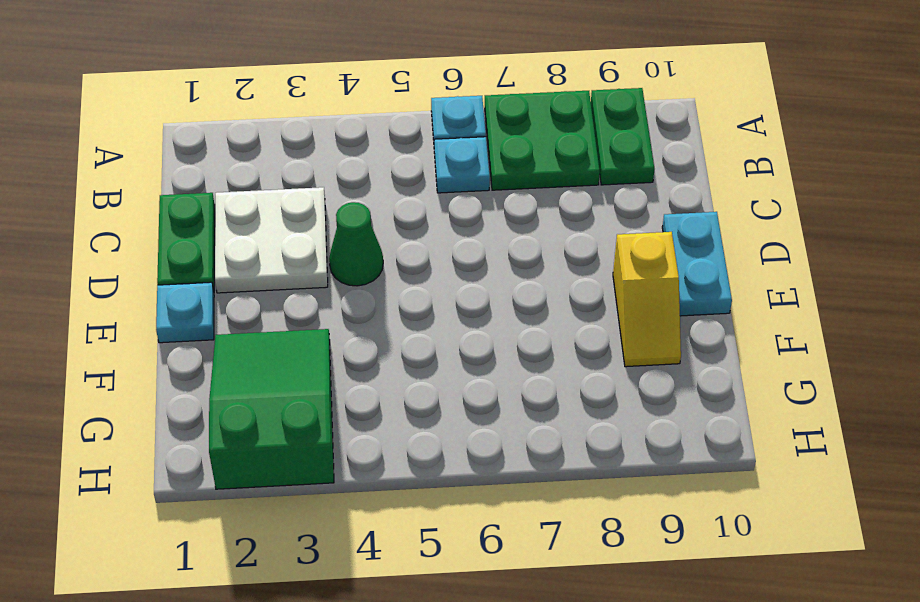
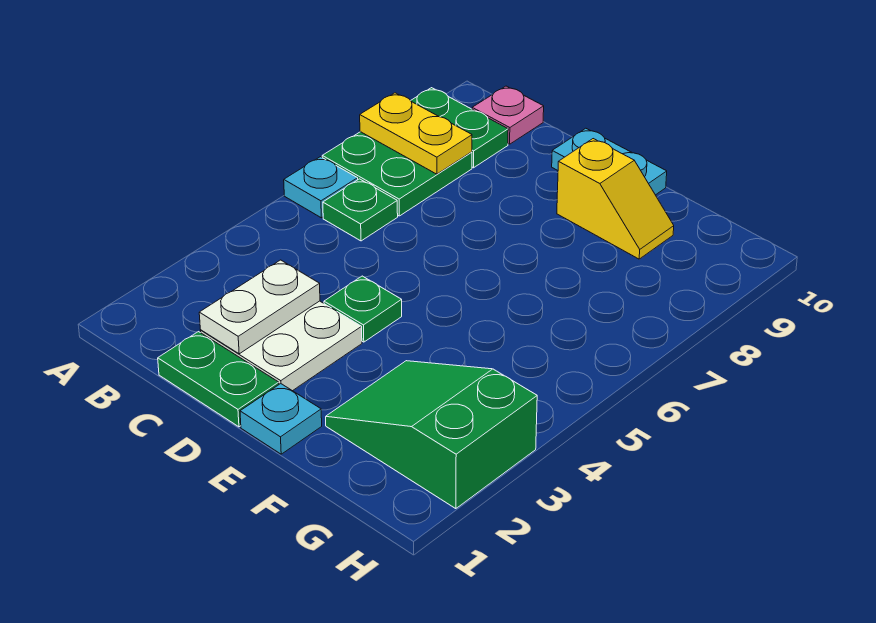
none -> yellow 1x2 plate [360,93,472,174]
cyan 1x1 plate [434,137,490,193] -> green 1x1 plate [323,179,398,241]
none -> pink 1x1 plate [472,86,544,144]
none -> white 1x2 plate [199,260,320,354]
green 1x1 cone [329,202,383,286] -> green 1x1 plate [324,276,402,342]

